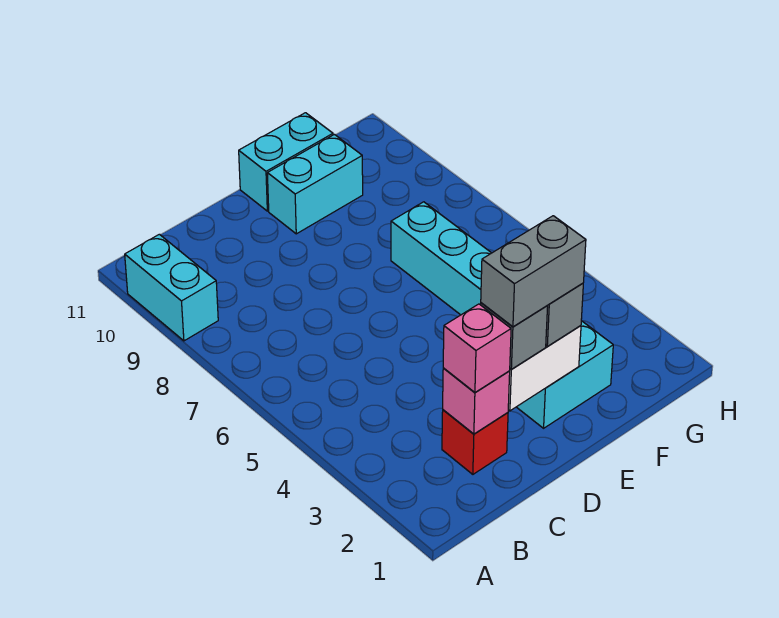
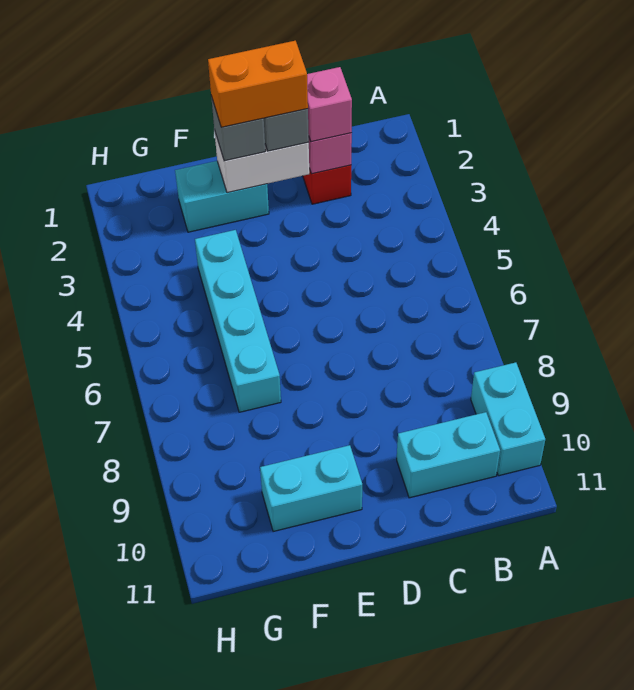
grey 1x2 brick [481,216,586,327] -> orange 1x2 brick [208,41,308,127]
cyan 1x2 brick [239,113,333,211] -> cyan 1x2 brick moved to [397,412,500,498]

